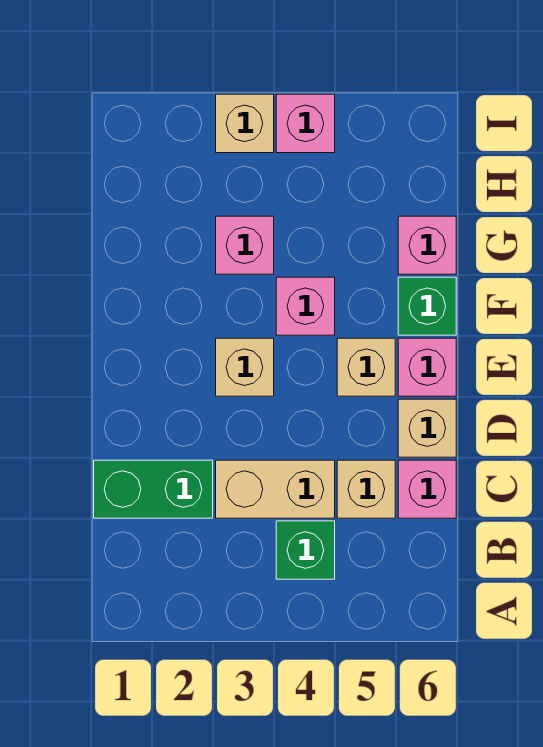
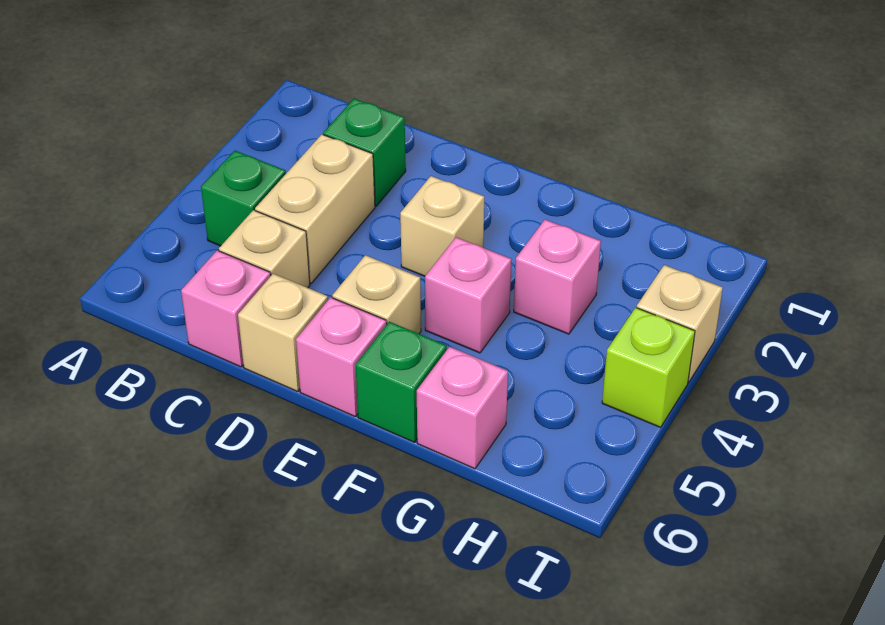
green 1x2 brick [94,460,213,518] -> green 1x1 brick [323,99,406,206]
pink 1x1 brick [276,94,335,153] -> lime 1x1 brick [602,308,695,427]

